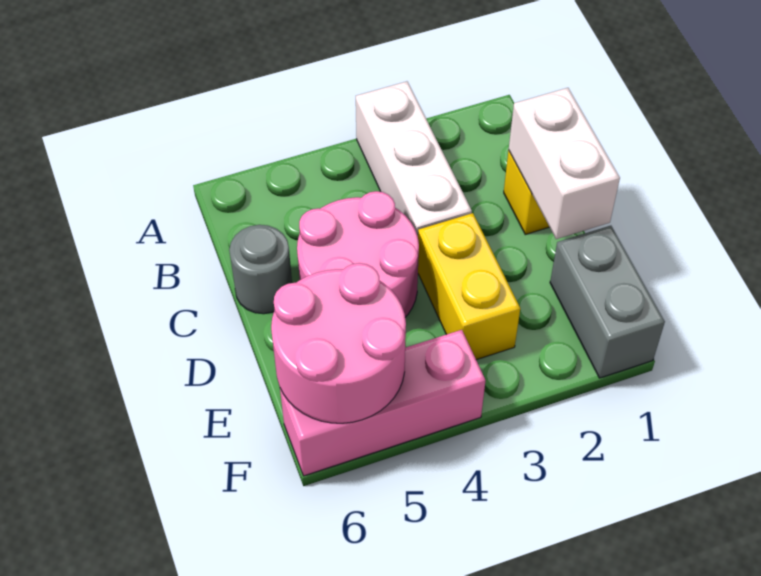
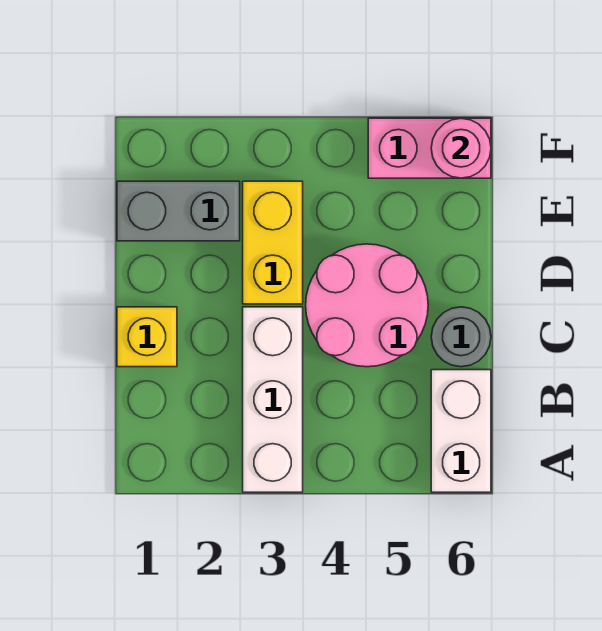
white 1x2 brick [509,88,620,239] -> white 1x2 brick moved to [431,370,491,492]
grey 1x2 brick [550,226,665,378] -> grey 1x2 brick turned to [117,181,240,241]
pink 2x2 round brick [271,263,406,423] -> pink 1x1 round brick [431,118,491,178]
pink 1x3 brick [280,330,486,476] -> pink 1x2 brick [368,118,491,178]

